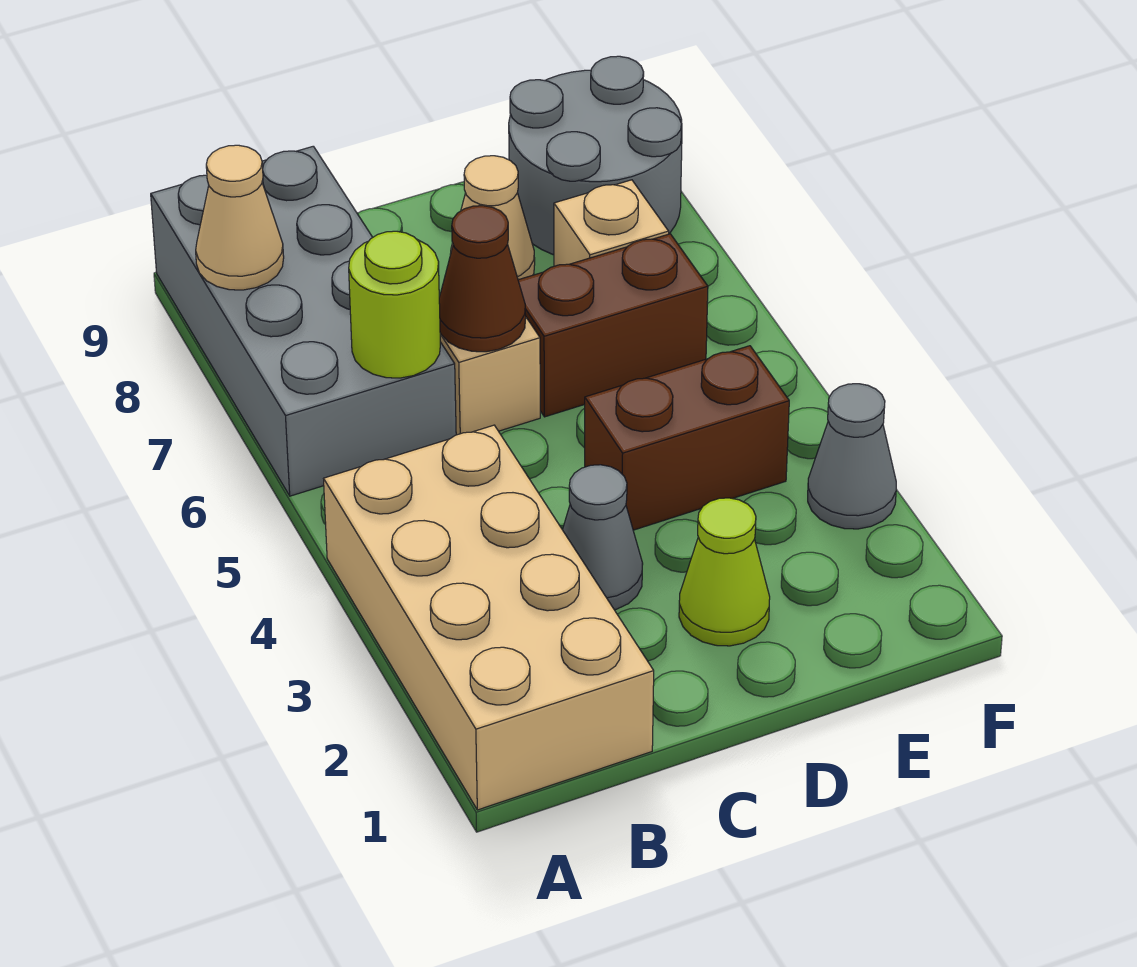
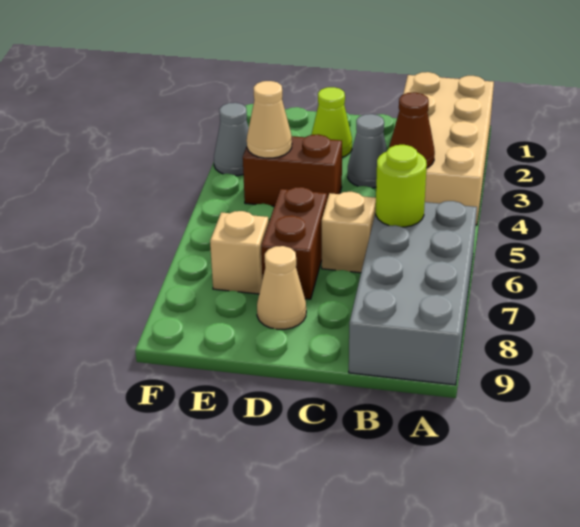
tan 1x1 cone [196,145,284,290] -> tan 1x1 cone moved to [247,81,292,158]
brown 1x1 cone [439,206,526,352] -> brown 1x1 cone moved to [389,92,435,168]
brown 1x2 brick [518,234,708,417] -> brown 1x2 brick turned to [261,187,327,299]
grey 2x2 round brick [509,56,682,255] -> none

